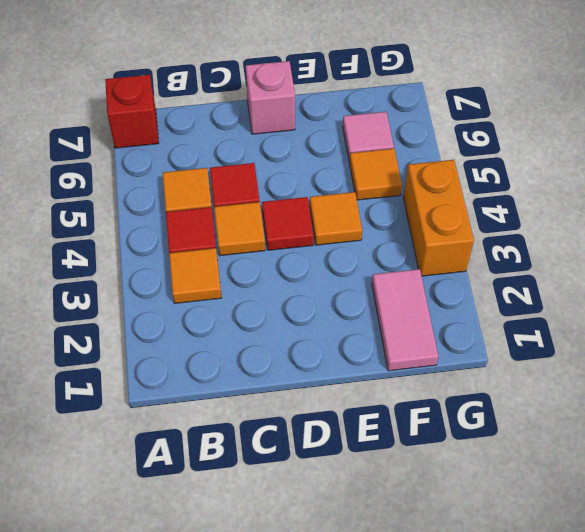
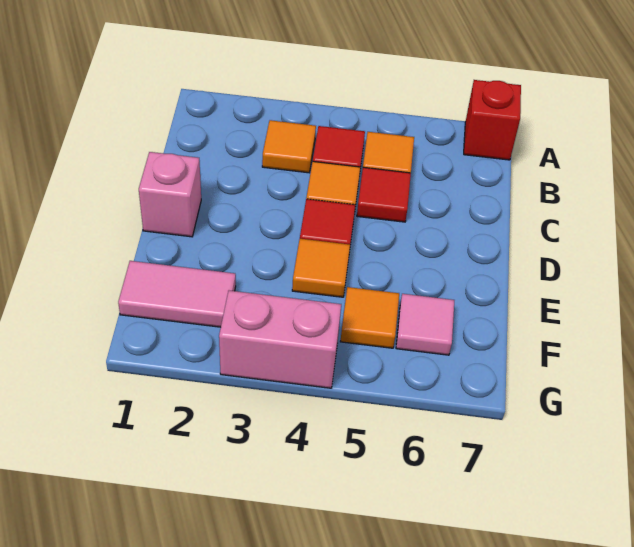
pink 1x1 brick [246,61,295,134] -> pink 1x1 brick moved to [139,152,201,237]
orange 1x2 brick [403,160,474,276] -> pink 1x2 brick [219,291,341,388]

